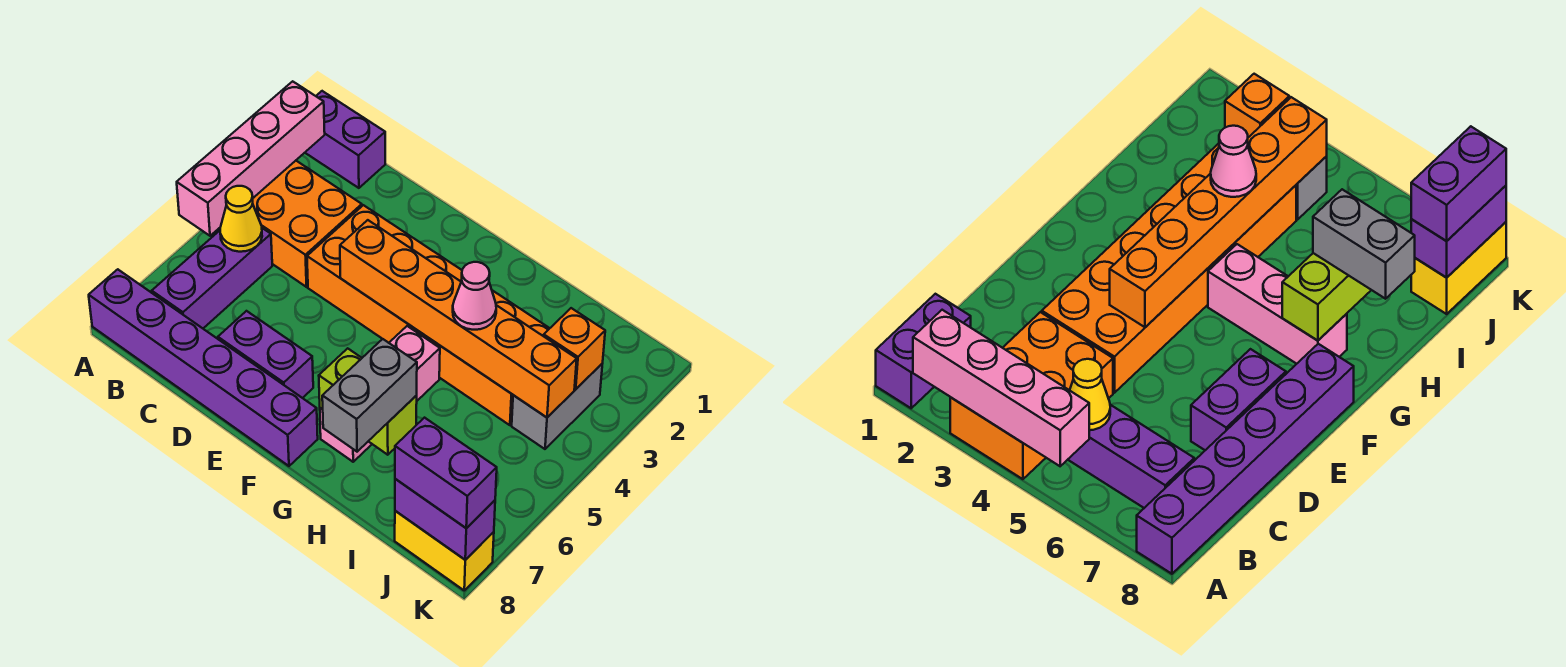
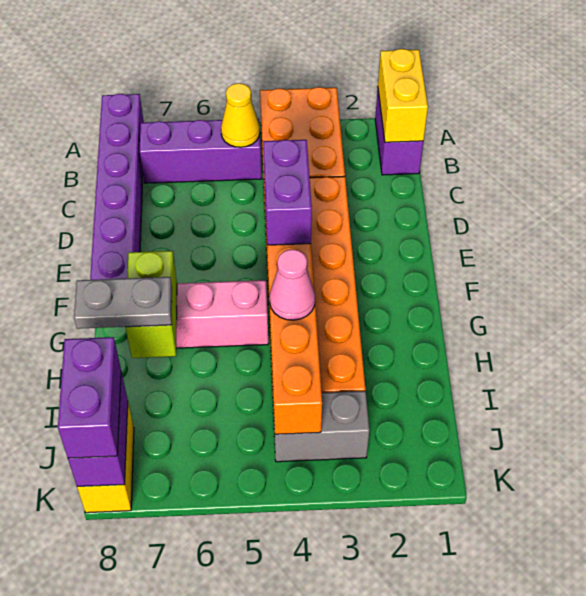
none -> yellow 1x2 brick [378,49,428,142]
pink 1x4 brick [177,81,325,236] -> none
purple 1x2 brick [218,311,313,398] -> purple 1x2 brick moved to [263,140,312,245]
grey 1x2 brick [322,339,417,452] -> grey 1x2 plate [74,277,172,329]
orange 1x1 brick [544,308,605,389] -> none

